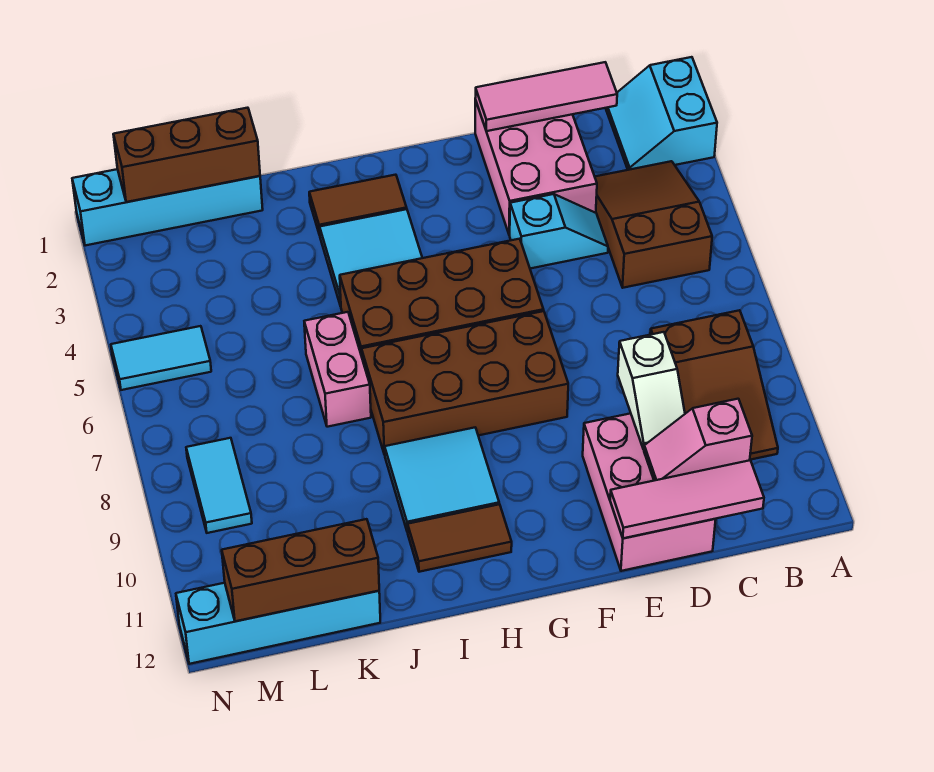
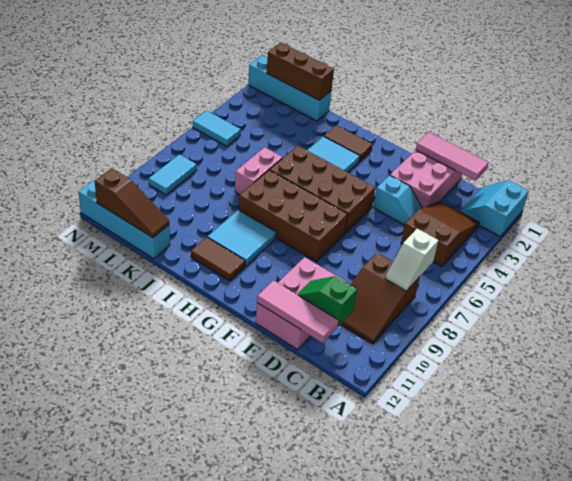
pink 1x2 slope [644,399,752,481] -> green 1x2 slope [297,276,357,326]
white 1x2 slope [618,332,685,449] -> white 1x2 slope moved to [385,229,438,291]
brown 1x3 brick [222,519,379,621] -> brown 1x3 slope [95,168,169,238]

